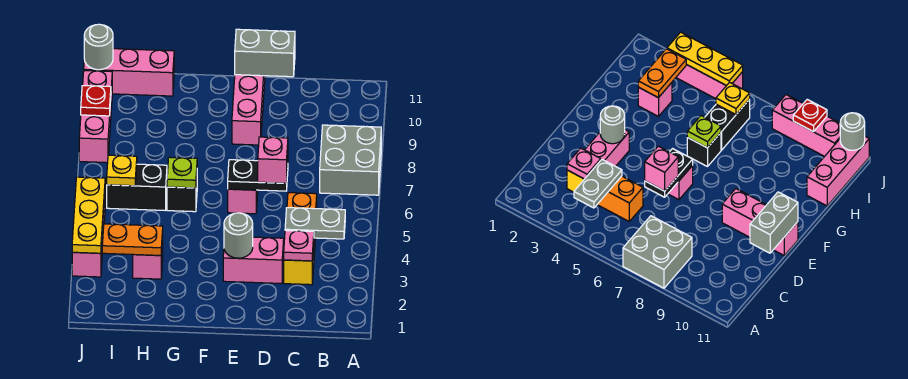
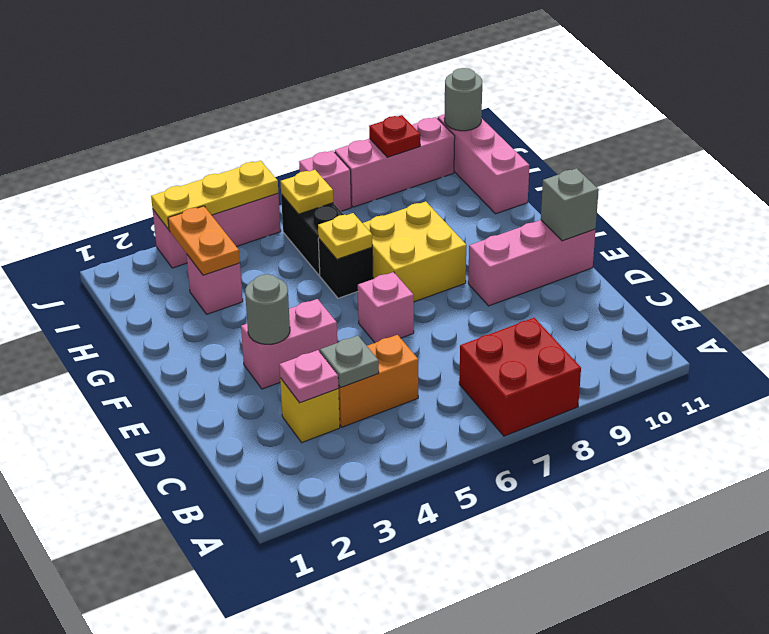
grey 2x2 brick [320,125,381,195] -> red 2x2 brick [459,318,581,436]
grey 1x2 plate [285,208,345,239] -> grey 1x1 plate [320,336,379,388]
pink 1x2 brick [223,237,284,284] -> pink 1x2 brick turned to [241,299,337,389]
black 1x2 plate [228,160,288,191] -> none
pink 1x1 brick [258,137,288,183] -> pink 1x1 brick moved to [299,151,351,211]
grey 1x2 brick [235,29,295,77] -> grey 1x1 brick [541,168,599,241]
none -> yellow 2x2 brick [363,202,466,302]
lime 1x1 plate [167,157,197,188] -> yellow 1x1 plate [318,213,372,259]

